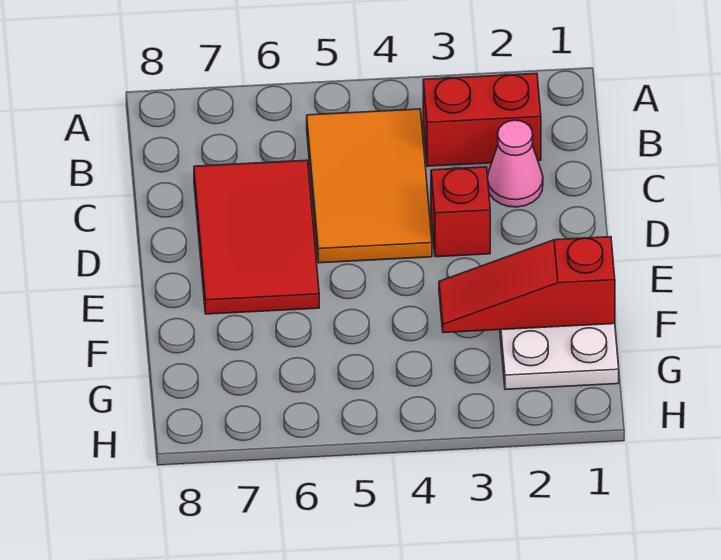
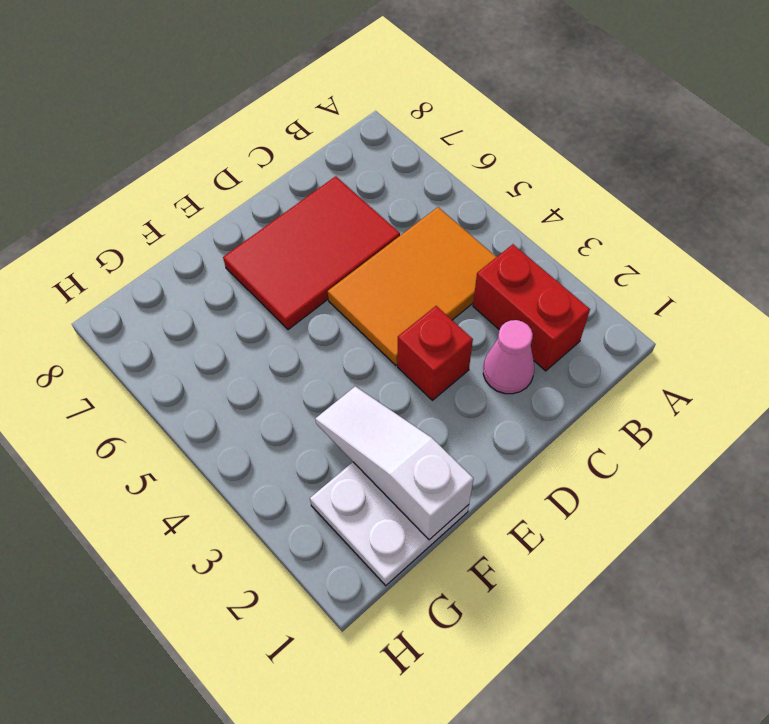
red 1x3 slope [439,237,615,333] -> white 1x3 slope [315,386,473,540]

